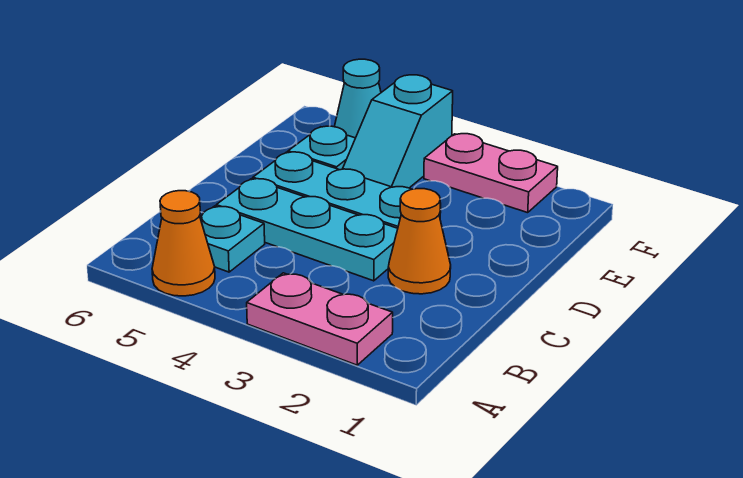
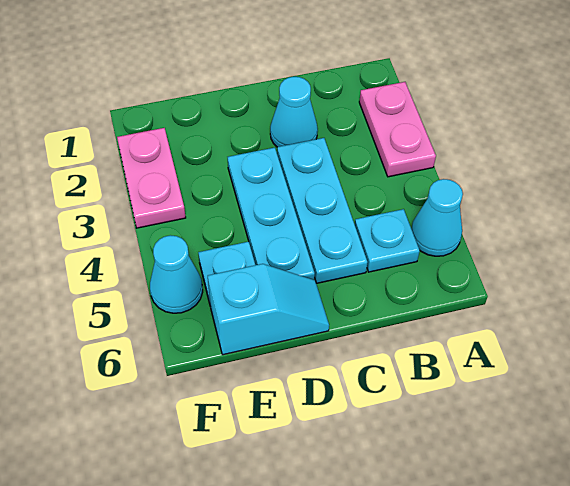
orange 1x1 cone [152,191,215,296] -> cyan 1x1 cone [411,179,463,256]
orange 1x1 cone [388,189,451,294] -> cyan 1x1 cone [270,77,318,147]
cyan 1x2 slope [343,75,453,188] -> cyan 1x2 slope moved to [208,264,329,355]

